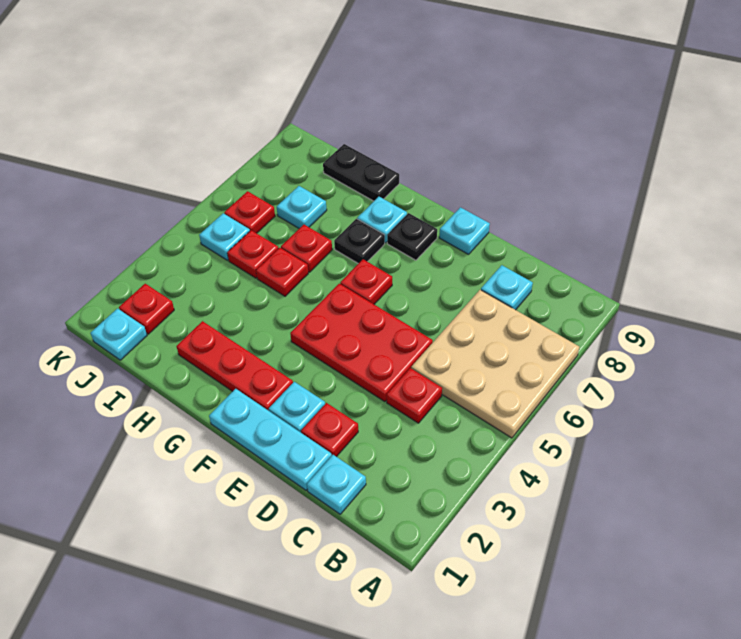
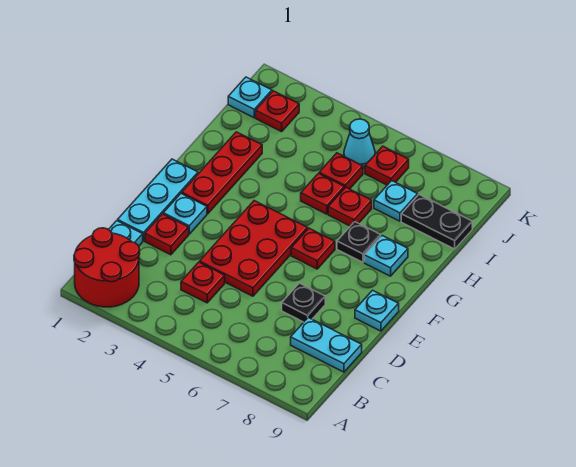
none -> red 2x2 round brick [74,228,140,307]
tan 3x3 plate [411,290,579,438] -> none
cyan 1x1 plate [481,265,533,310] -> cyan 1x2 plate [291,318,362,372]
black 1x1 plate [387,213,437,260] -> black 1x1 plate moved to [282,283,325,322]
black 1x2 plate [323,144,399,201] -> black 1x2 plate turned to [401,195,472,249]
cyan 1x1 plate [199,213,250,260] -> cyan 1x1 cone [344,119,375,168]

